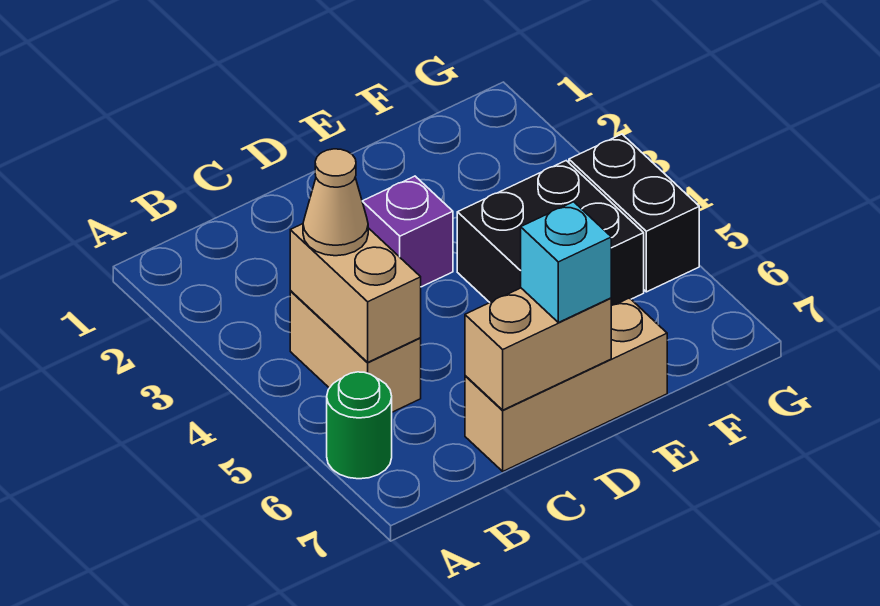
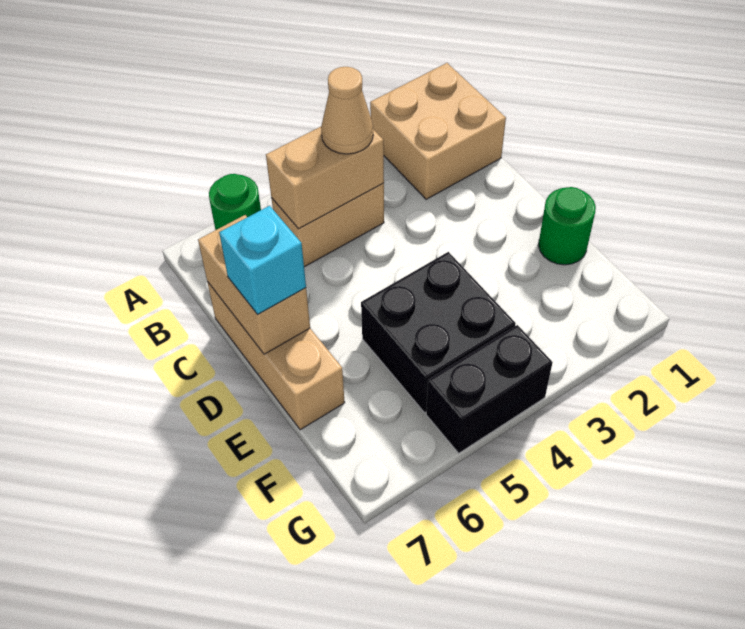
none -> tan 2x2 brick [370,63,506,199]
purple 1x1 brick [362,176,453,287] -> none
none -> green 1x1 round brick [538,187,596,265]

